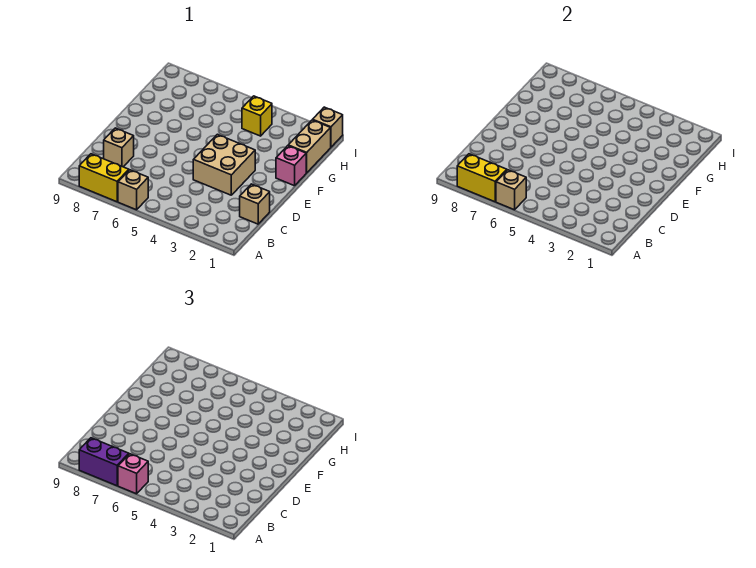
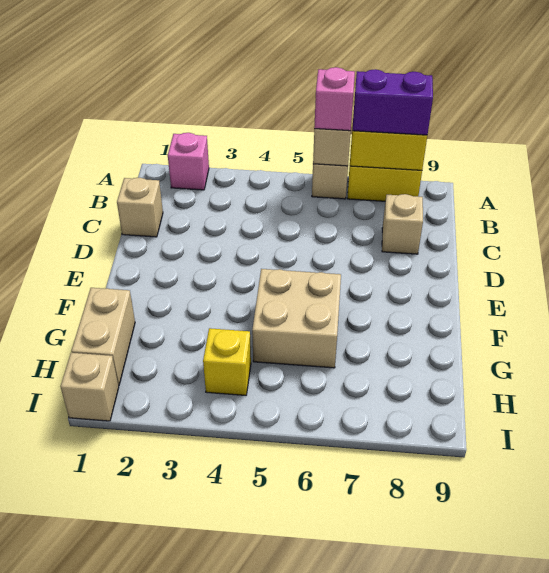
tan 2x2 brick [193,134,255,195] -> tan 2x2 brick moved to [252,269,341,368]
pink 1x1 brick [276,146,306,186] -> pink 1x1 brick moved to [168,133,209,190]

